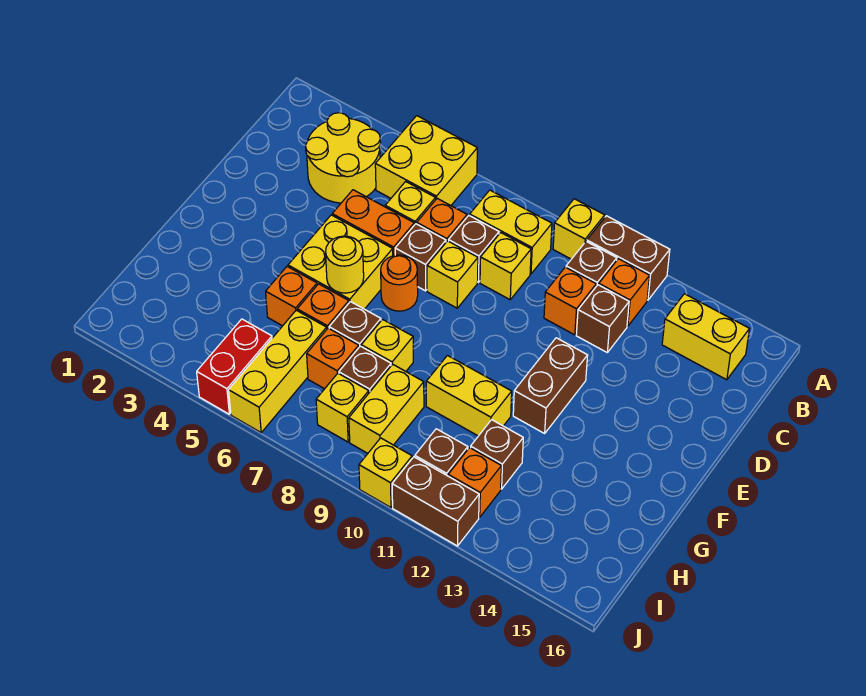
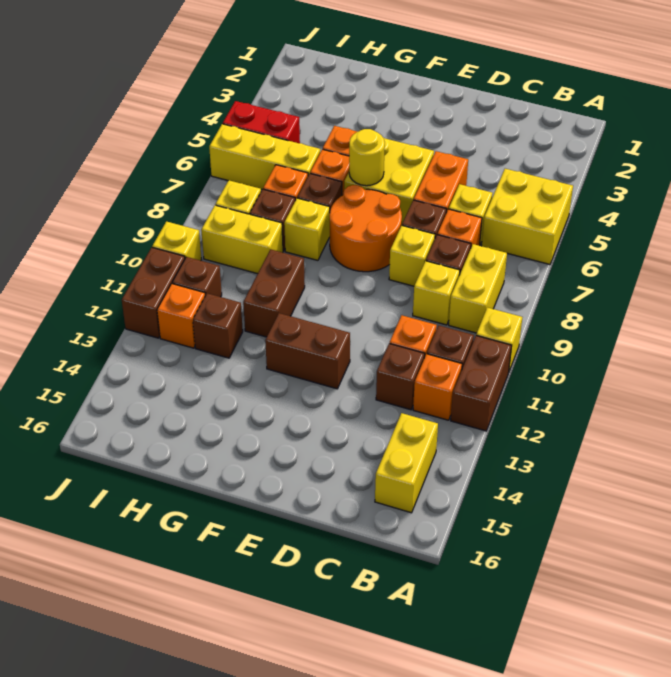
yellow 2x2 round brick [305,113,381,203] -> none
orange 1x1 round brick [381,255,418,311] -> orange 2x2 round brick [330,185,402,272]
yellow 1x2 brick [426,356,512,436] -> brown 1x2 brick [243,249,305,337]

